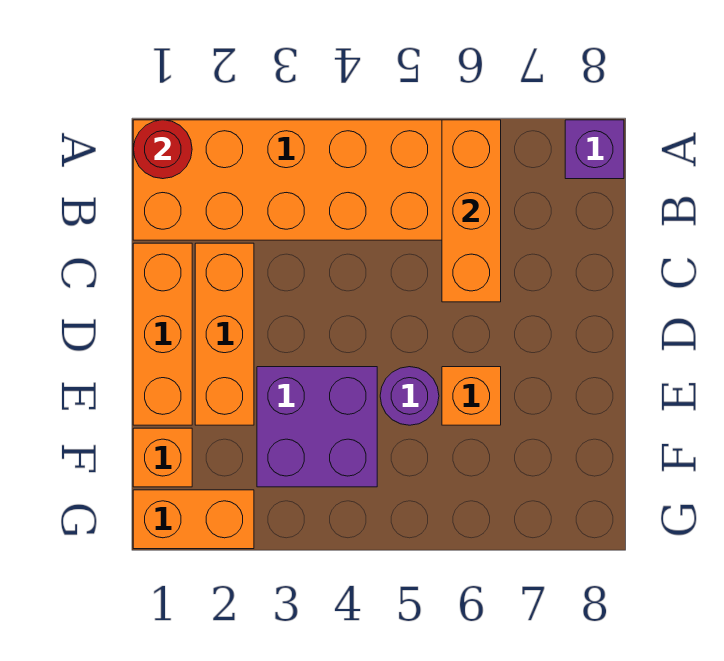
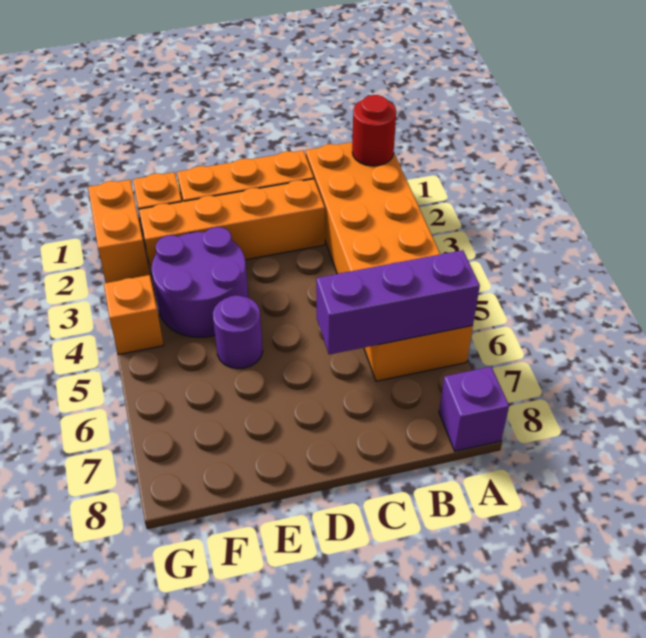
orange 1x3 brick [442,120,501,302] -> purple 1x3 brick [316,250,480,354]
orange 1x3 brick [195,243,254,425] -> orange 1x4 brick [139,179,325,277]
purple 2x2 brick [257,367,377,487] -> purple 2x2 round brick [152,227,248,337]
orange 1x1 brick [442,367,501,425] -> orange 1x1 brick moved to [104,275,164,355]

